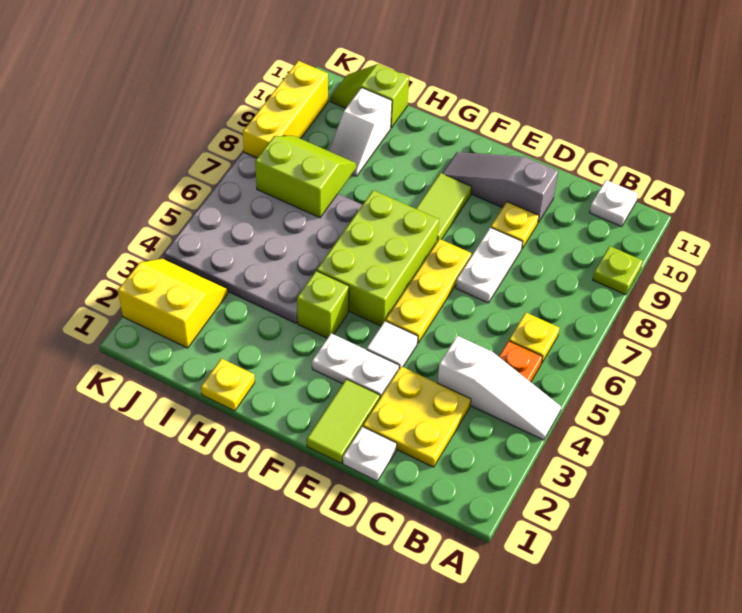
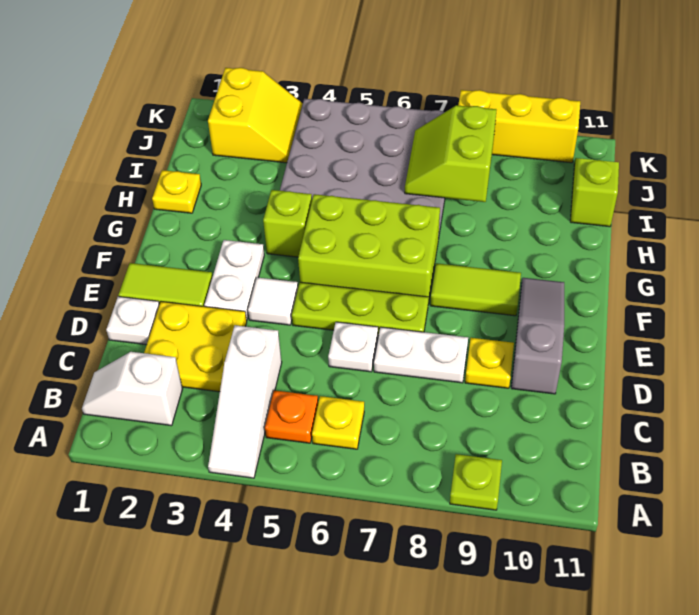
white 1x1 plate [589,180,638,227] -> white 1x1 plate moved to [328,322,378,372]
yellow 1x3 plate [386,239,471,343] -> lime 1x3 plate [292,282,428,336]
lime 2x2 slope [255,136,356,218] -> lime 2x2 slope turned to [405,105,496,202]
white 1x2 slope [329,88,392,176] -> white 1x2 slope moved to [82,352,182,426]

